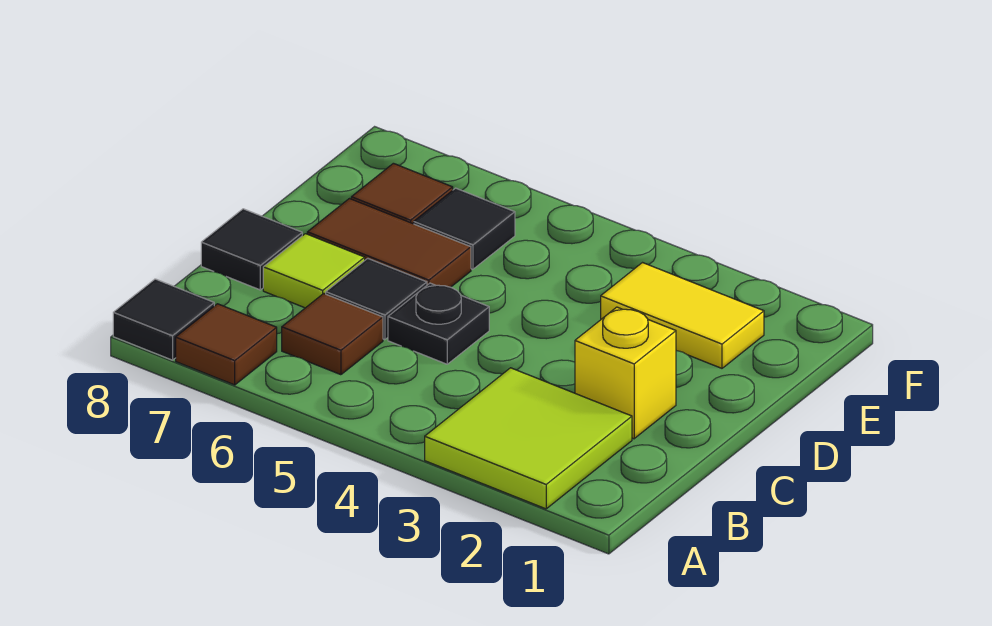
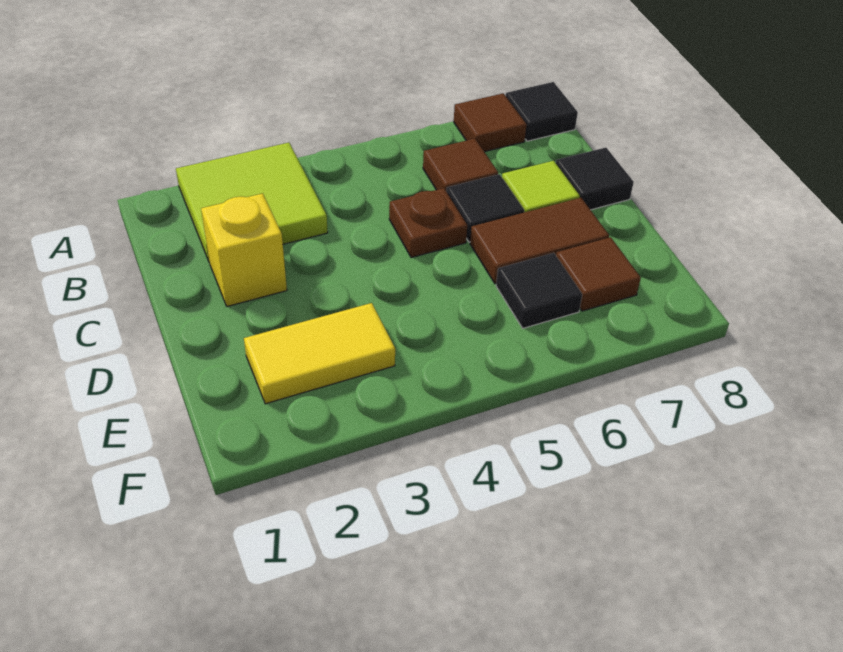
black 1x1 plate [388,283,489,364] -> brown 1x1 plate [389,188,467,258]

